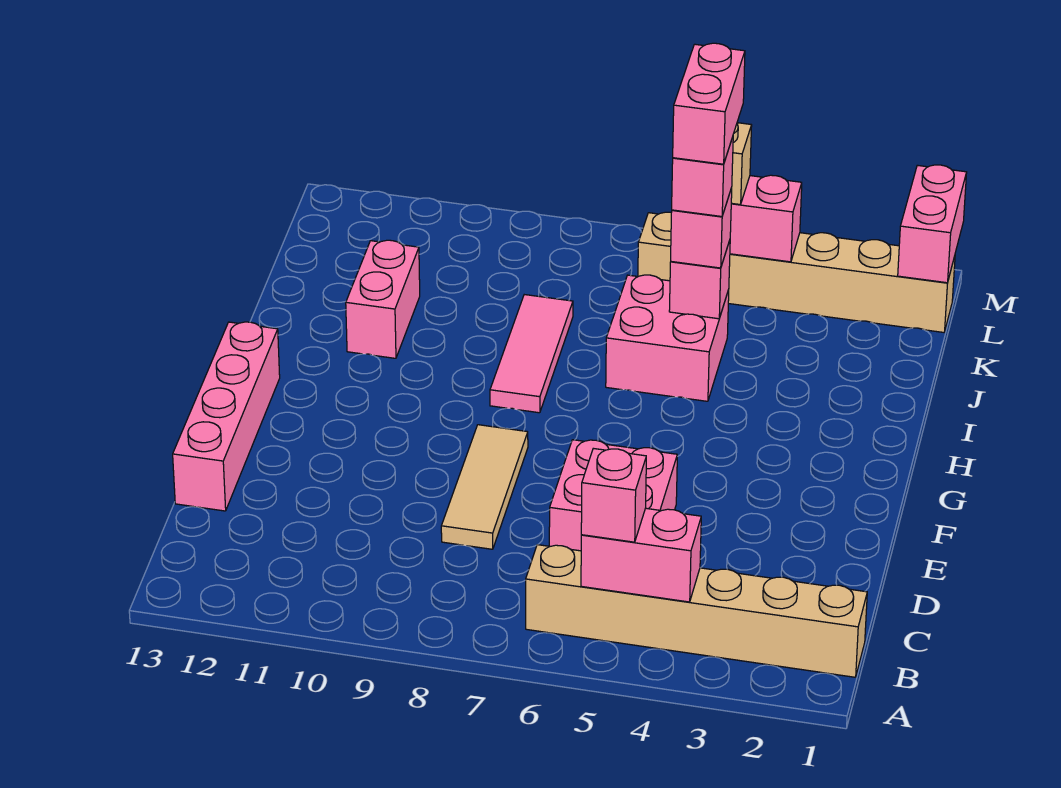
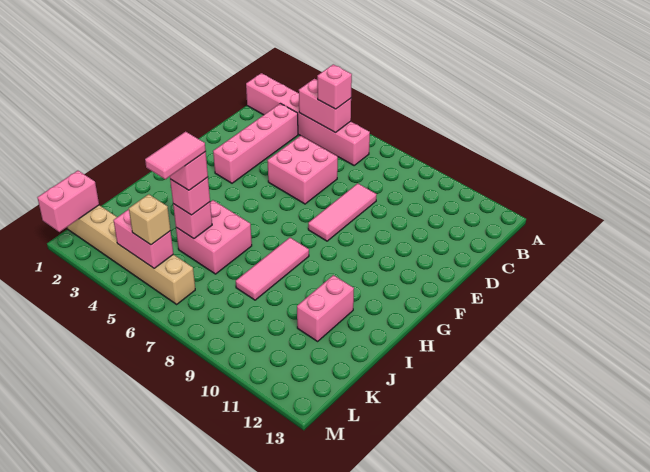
tan 1x6 brick [526,545,867,677] -> pink 1x6 brick [246,73,370,165]
tan 1x3 tile [441,425,528,549] -> pink 1x3 tile [308,183,377,241]
pink 1x4 brick [173,322,280,511] -> pink 1x4 brick moved to [213,104,298,183]
pink 1x2 brick [673,43,745,164] -> pink 1x2 tile [145,131,206,179]

